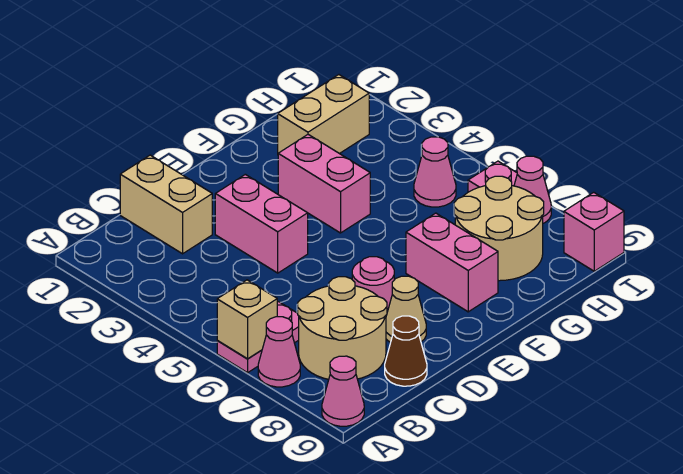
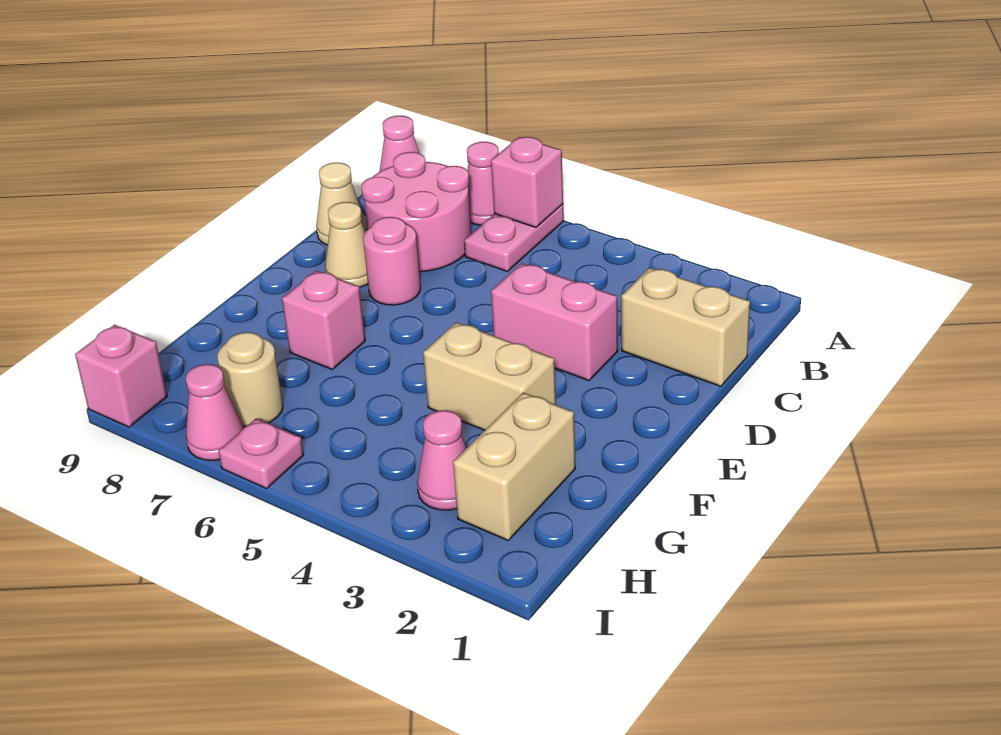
tan 1x1 brick [217,280,277,359] -> pink 1x1 brick [491,137,563,227]
tan 2x2 round brick [298,277,387,379] -> pink 2x2 round brick [361,152,471,272]
brown 1x1 cone [385,316,427,386] -> tan 1x1 cone [316,163,367,245]
pink 1x2 brick [278,135,370,233] -> tan 1x2 brick [423,322,556,430]
pink 1x2 brick [406,213,498,312] -> pink 1x1 brick [282,271,365,369]
tan 2x2 round brick [454,176,544,281] -> tan 1x1 round brick [217,332,283,426]
pink 1x1 cone [414,137,456,207] -> pink 1x1 cone moved to [417,410,466,510]

